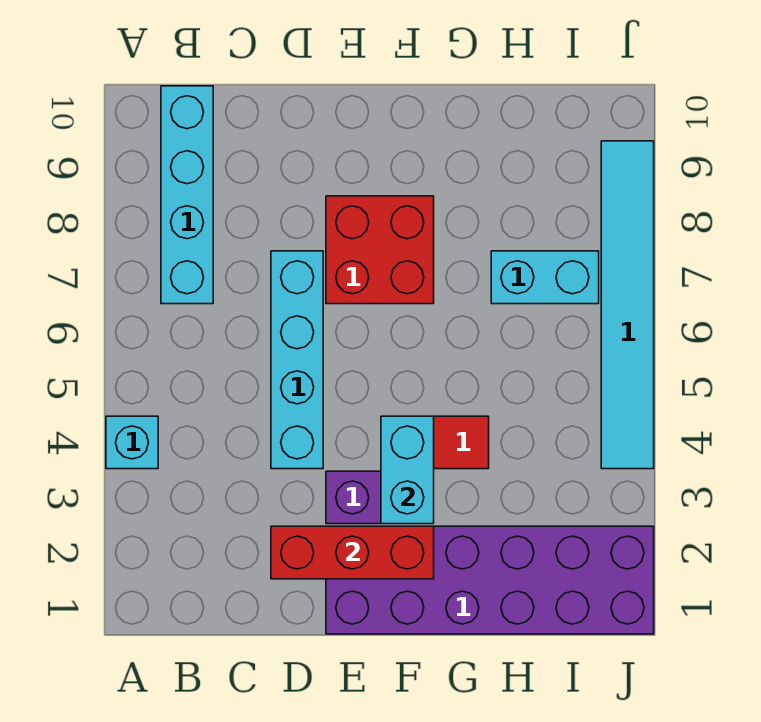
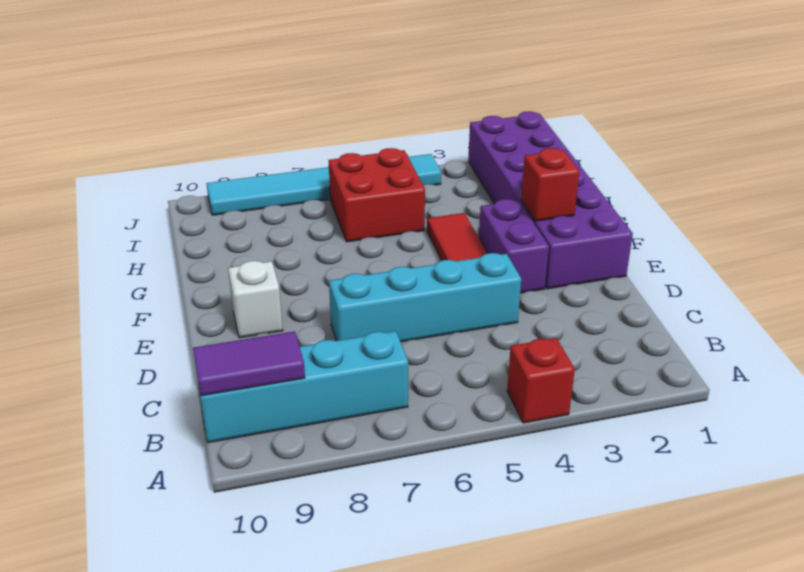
cyan 1x1 brick [106,416,158,469] -> red 1x1 brick [507,338,575,423]
none -> purple 1x2 tile [193,331,305,396]
red 1x3 brick [271,526,434,579] -> red 1x1 brick [521,148,579,221]
red 2x2 brick [326,196,434,304] -> red 2x2 brick moved to [329,148,425,242]
none -> white 1x1 brick [228,261,283,338]
cyan 1x2 brick [381,416,434,524] -> none
cyan 1x2 brick [491,251,599,304] -> none

